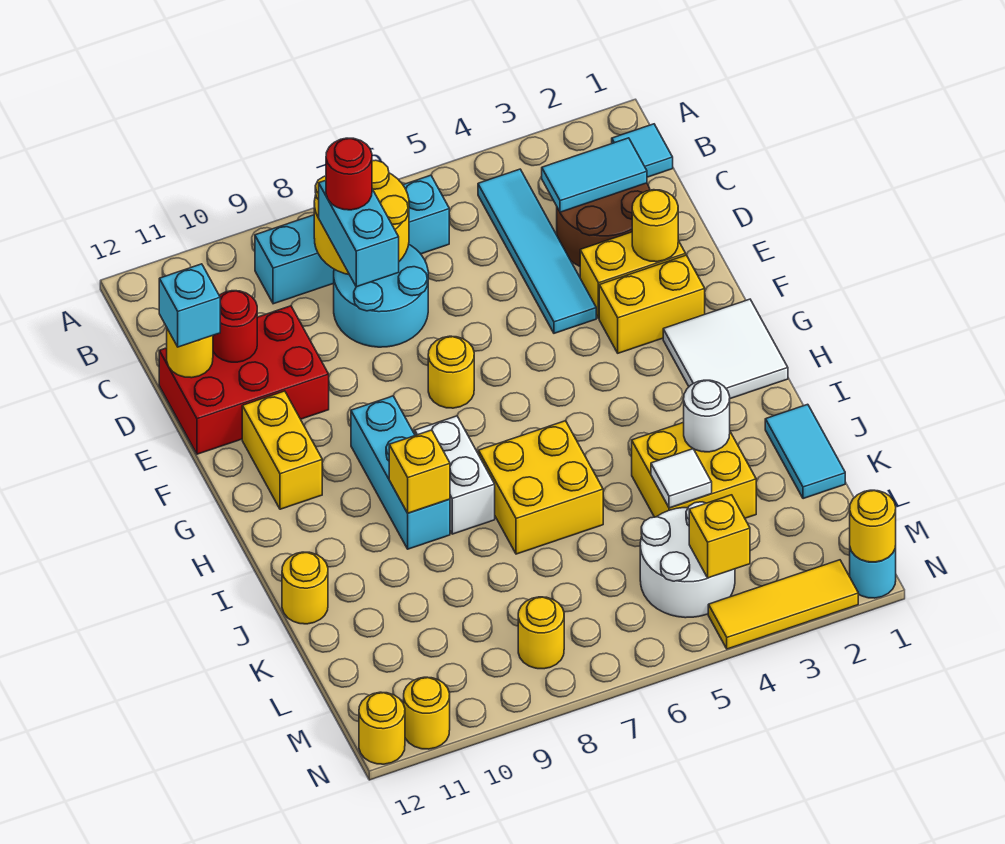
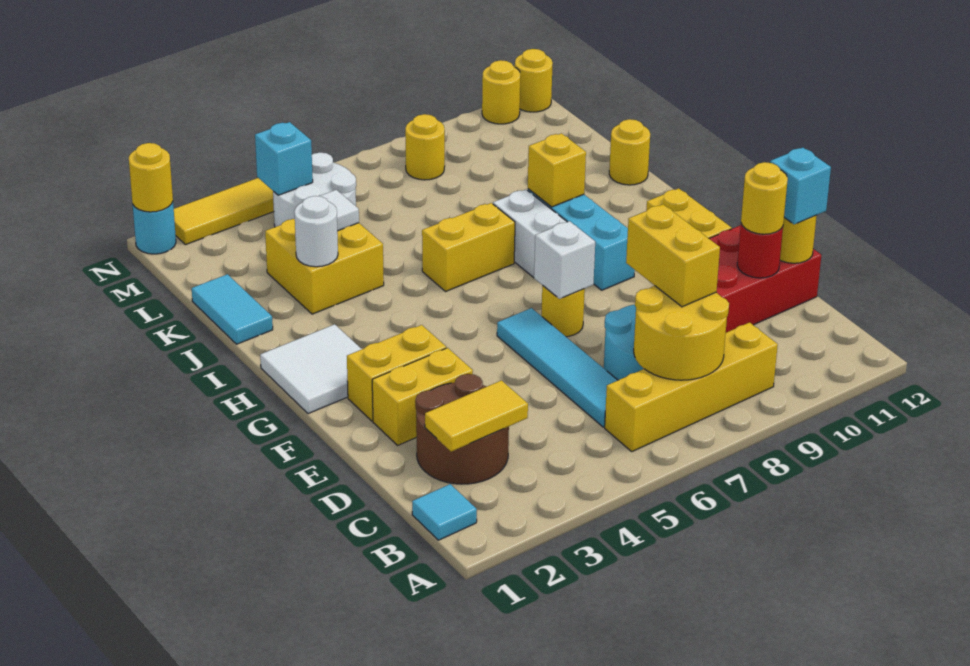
cyan 1x4 tile [478,169,596,333] -> cyan 1x4 tile moved to [497,308,618,427]
cyan 1x4 brick [255,175,449,304] -> yellow 1x4 brick [605,323,778,451]
cyan 1x2 tile [542,138,647,212] -> yellow 1x2 tile [425,380,528,452]
cyan 1x2 brick [319,180,399,287] -> yellow 1x2 brick [626,204,720,307]
red 1x1 round brick [326,138,372,210] -> none
yellow 1x1 round brick [632,190,678,262] -> yellow 1x1 round brick moved to [741,162,788,234]
none -> white 1x1 brick [534,221,595,299]
yellow 2x2 brick [479,421,603,554] -> yellow 1x2 brick [422,203,515,291]
yellow 1x1 brick [689,495,750,578] -> cyan 1x1 brick [255,122,313,195]

